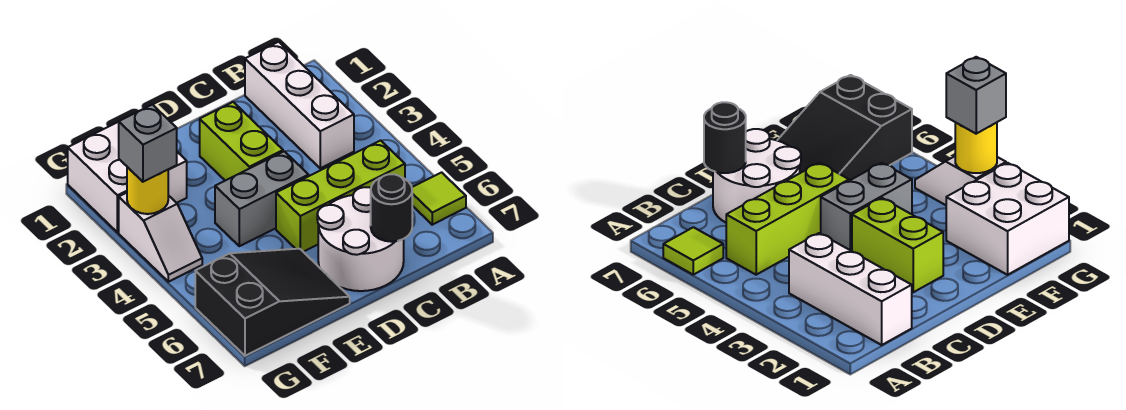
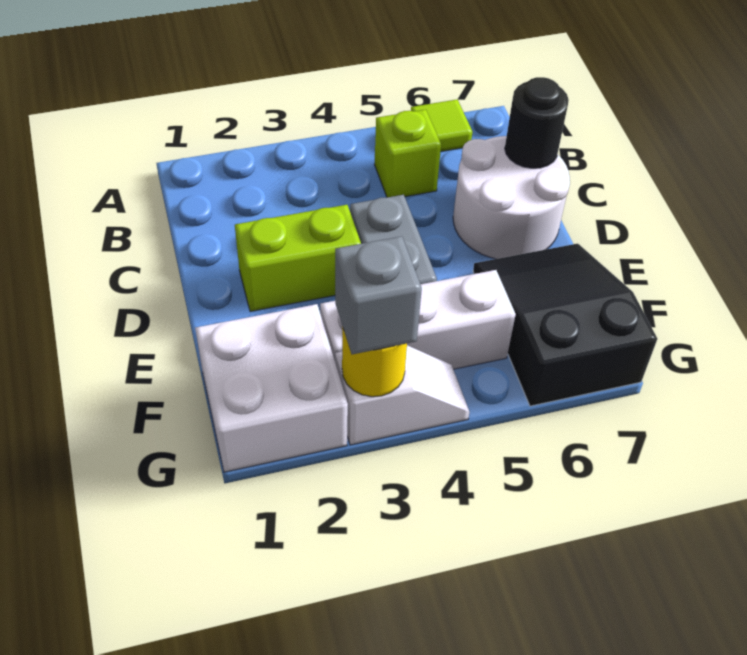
white 1x3 brick [245,42,354,168] -> white 1x3 brick moved to [320,270,516,369]
lime 1x3 brick [276,140,405,252] -> lime 1x1 brick [374,110,441,197]

